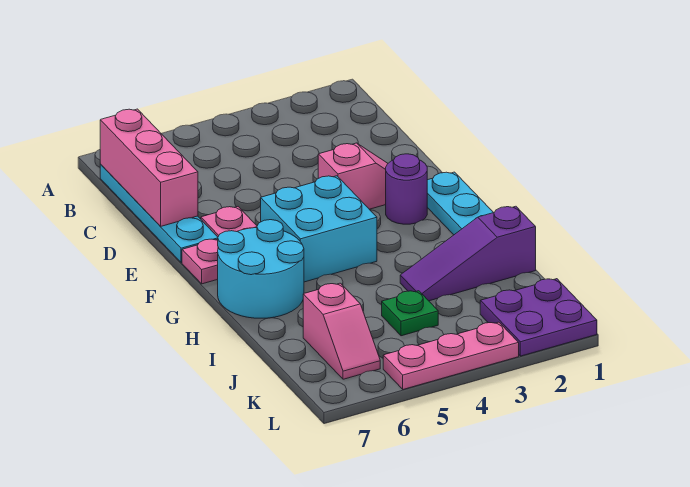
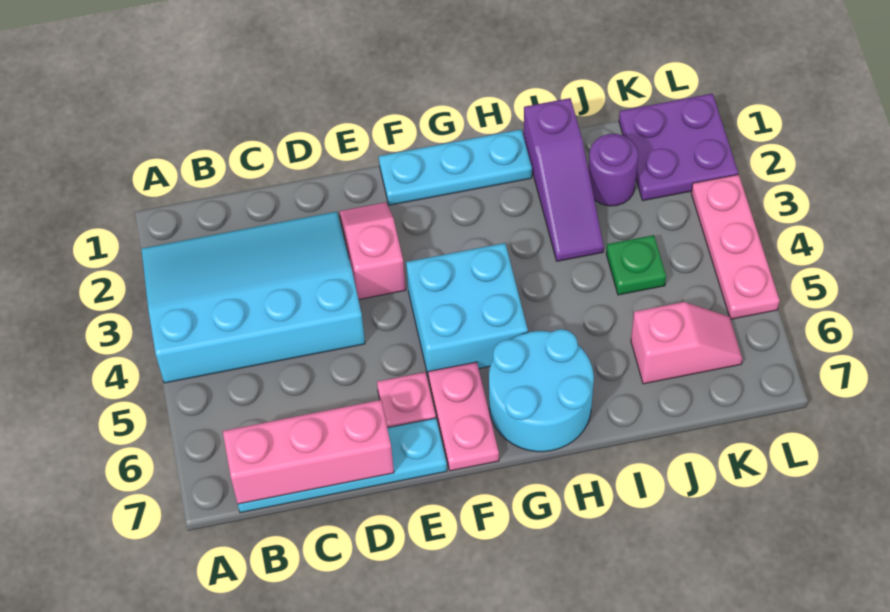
none -> cyan 3x4 slope [142,212,365,383]
purple 1x1 round brick [386,154,427,224] -> purple 1x1 round brick moved to [589,134,638,206]

